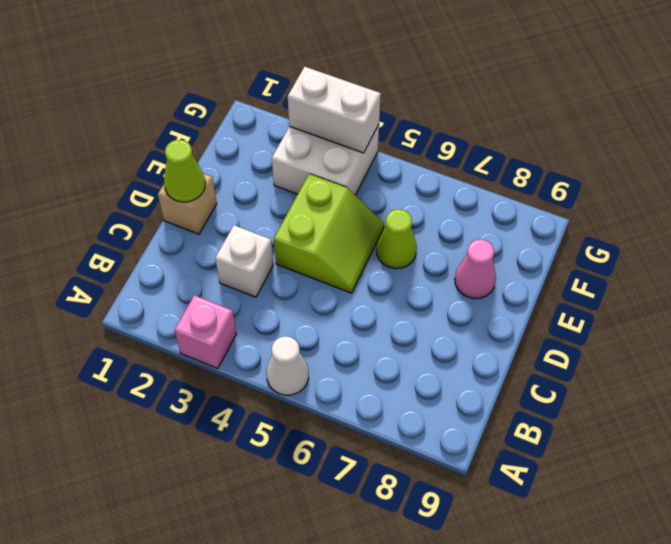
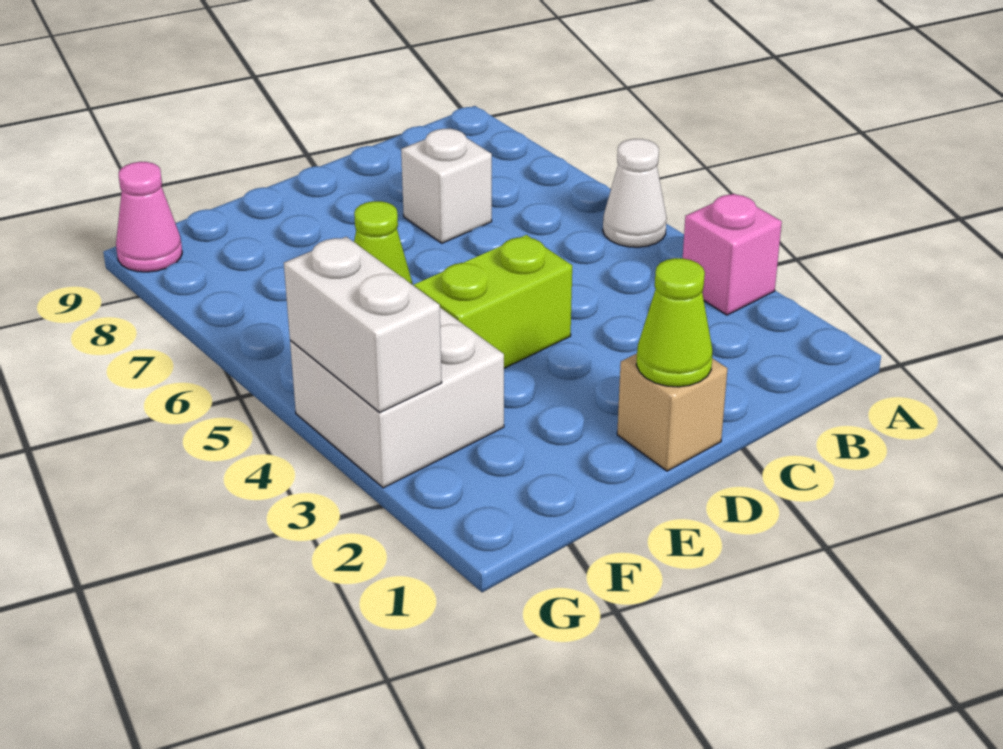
white 1x1 brick [215,225,273,297] -> white 1x1 brick moved to [401,129,492,243]
pink 1x1 cone [455,239,496,299] -> pink 1x1 cone moved to [116,162,182,272]

